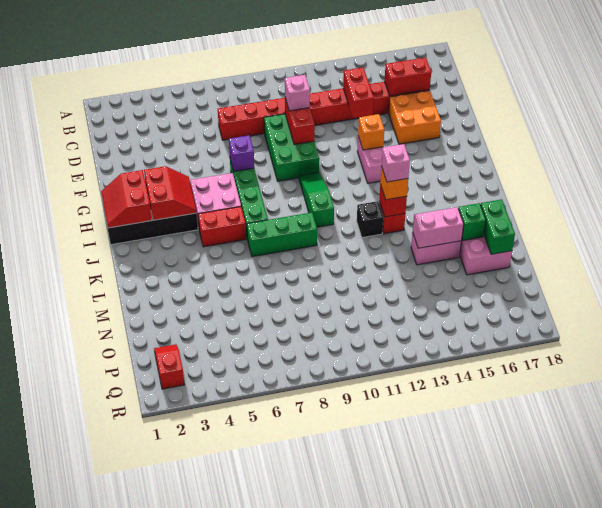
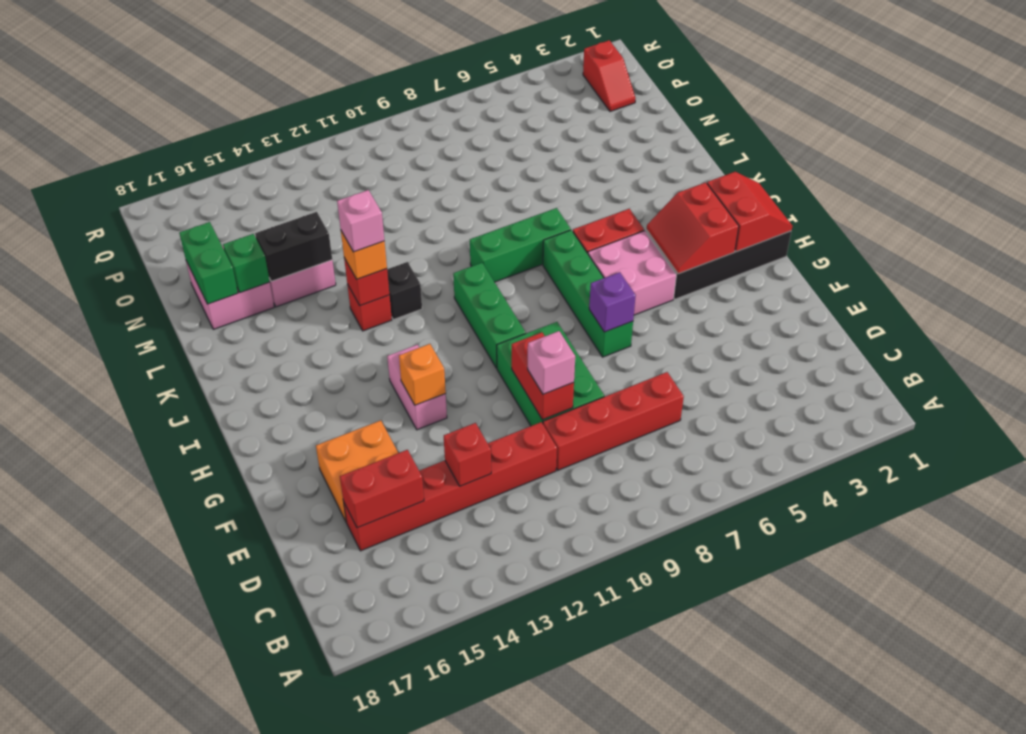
red 1x2 brick [343,67,374,118] -> red 1x1 brick [444,423,491,486]
green 1x3 slope [299,172,334,227] -> green 1x3 brick [453,263,526,368]
pink 1x2 brick [413,207,464,248] -> black 1x2 brick [255,212,332,281]

